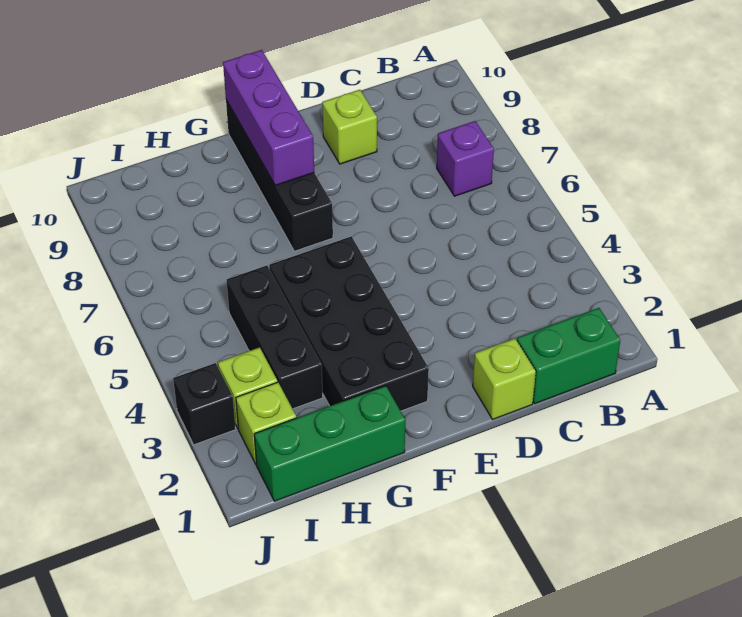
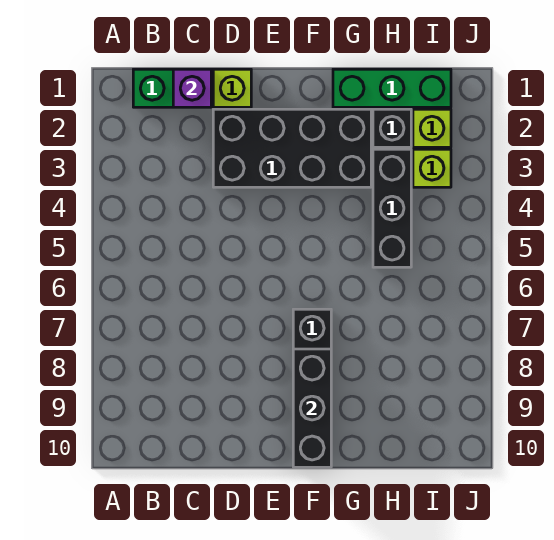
purple 1x1 brick [437,121,494,196] -> purple 1x1 brick moved to [173,69,211,107]
lime 1x1 brick [322,90,377,164] -> none
black 2x4 brick [269,236,429,411] -> black 2x4 brick turned to [213,109,371,187]
purple 1x3 brick [223,50,314,185] -> black 1x3 brick [293,349,331,467]
black 1x1 brick [173,363,236,445] -> black 1x1 brick moved to [373,109,411,147]

